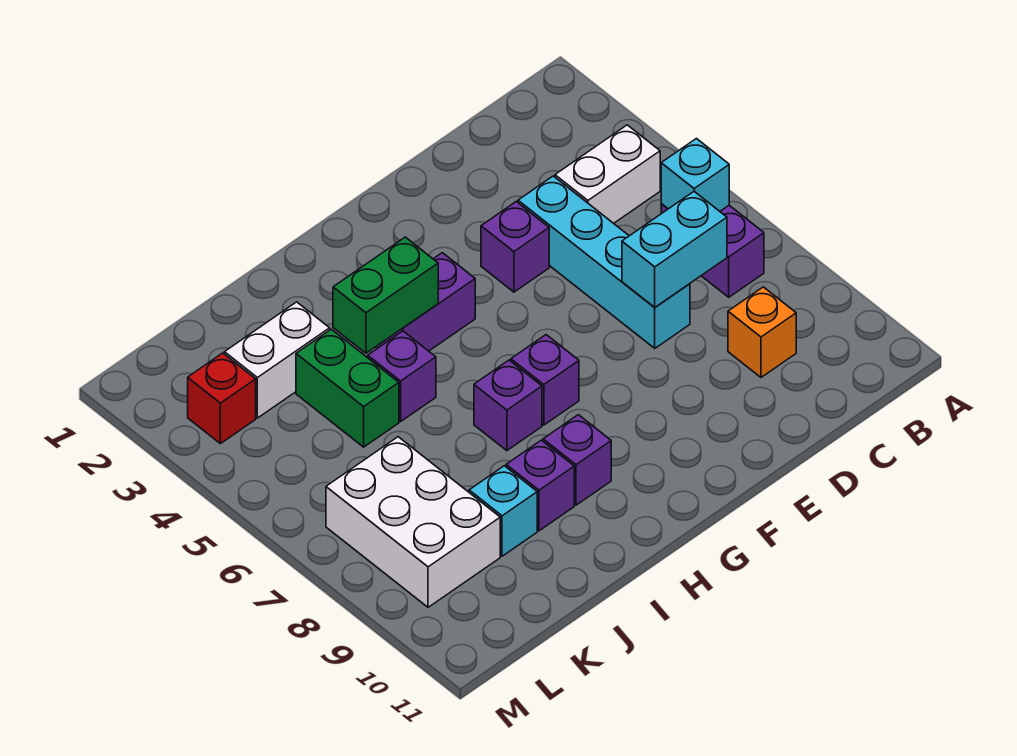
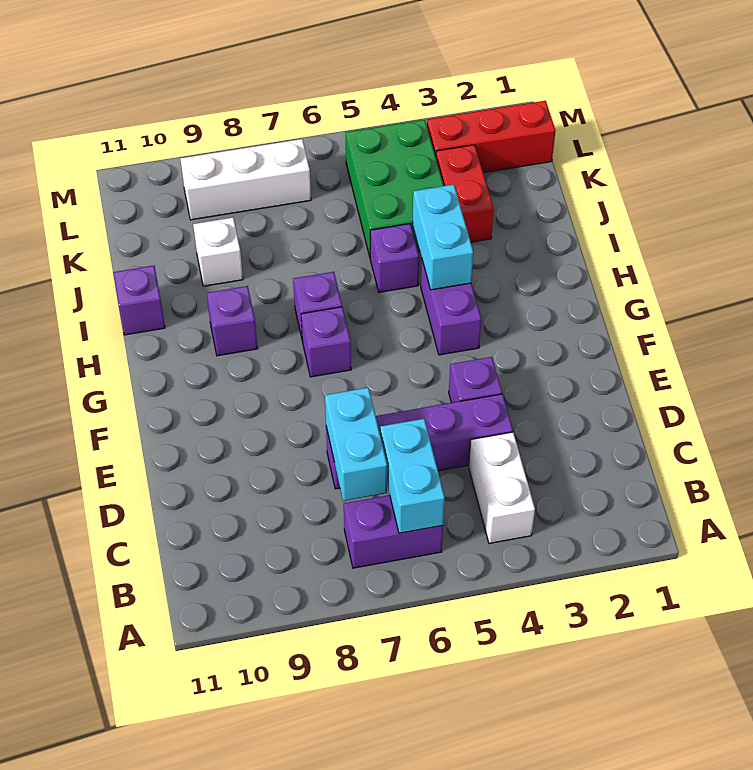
cyan 1x1 brick [661,139,729,211] -> cyan 1x2 brick [380,419,445,533]
orange 1x1 brick [728,287,796,377] -> none
cyan 1x4 brick [518,176,690,348] -> purple 1x4 brick [326,394,513,489]
green 1x2 brick [333,237,438,353] -> cyan 1x2 brick [413,185,473,290]
purple 1x1 brick [506,440,574,531] -> purple 1x1 brick moved to [113,266,165,335]
white 1x2 brick [224,302,330,418] -> red 1x2 brick [436,145,494,242]
green 1x2 brick [296,329,399,447] -> green 2x3 brick [345,120,444,257]
cyan 1x1 brick [469,466,537,556] -> white 1x1 brick [193,218,243,286]
white 2x3 brick [326,437,500,607] -> white 1x3 brick [180,139,311,220]
red 1x1 brick [188,353,256,444] -> red 1x3 brick [427,101,555,173]

